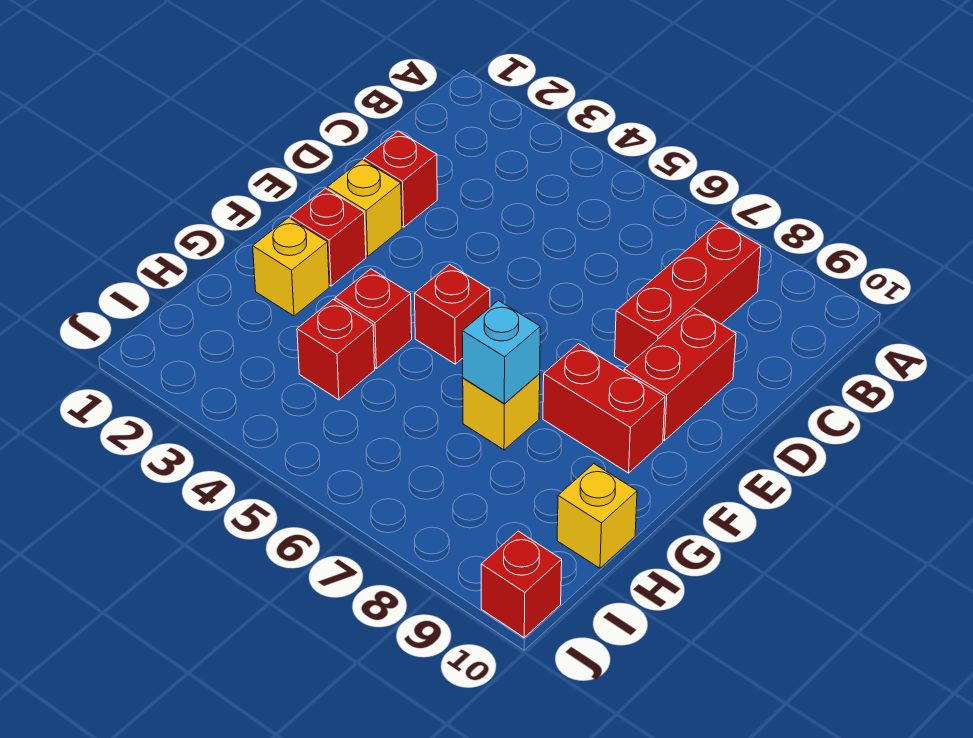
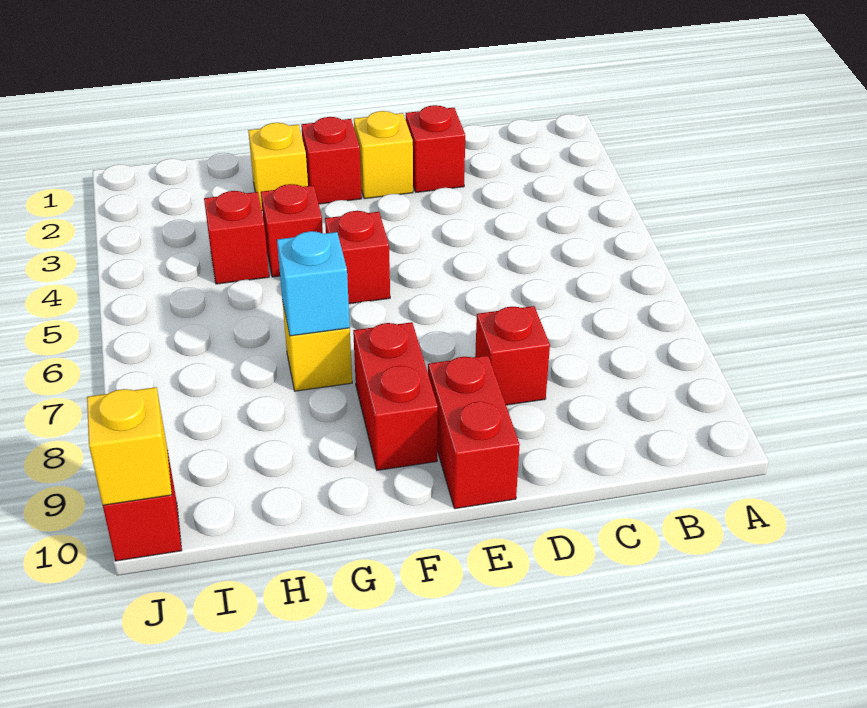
red 1x3 brick [615,222,761,365] -> red 1x1 brick [475,306,550,405]
red 1x2 brick [624,308,736,441] -> red 1x2 brick turned to [428,355,520,509]
yellow 1x1 brick [557,464,637,568] -> yellow 1x1 brick moved to [87,387,172,505]

